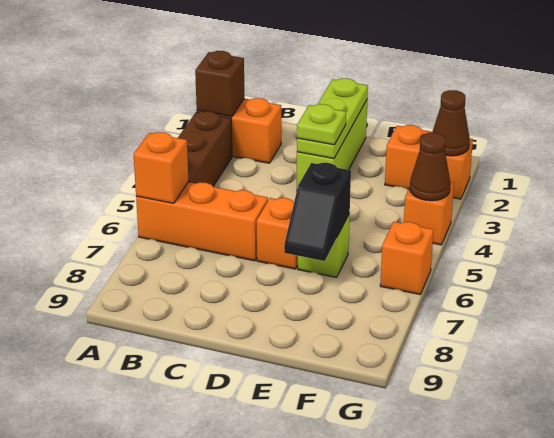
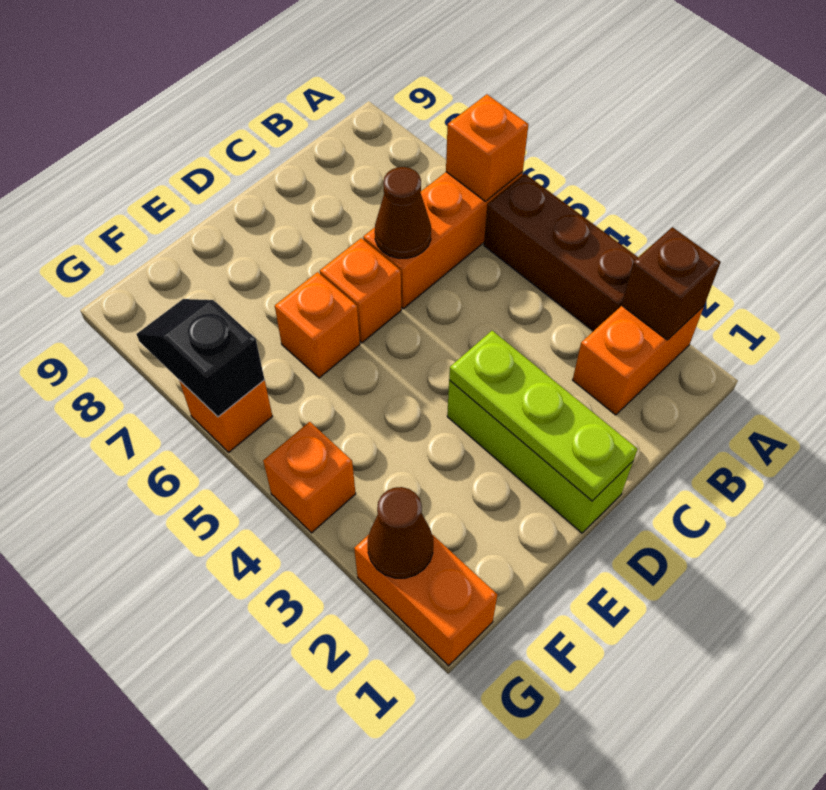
lime 1x1 plate [297,104,346,145] -> none
lime 1x1 brick [298,213,350,277] -> orange 1x1 brick [275,272,360,378]
black 1x2 slope [284,163,351,261] -> black 1x2 slope moved to [137,299,265,417]
orange 1x2 brick [385,125,473,199] -> orange 1x2 brick turned to [354,535,497,666]
brown 1x1 cone [410,133,450,201] -> brown 1x1 cone moved to [375,167,431,258]

